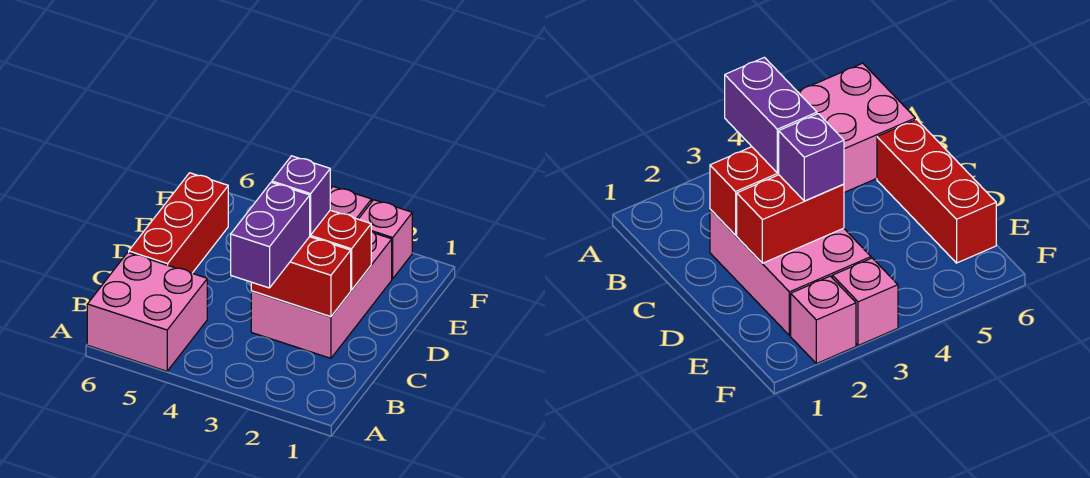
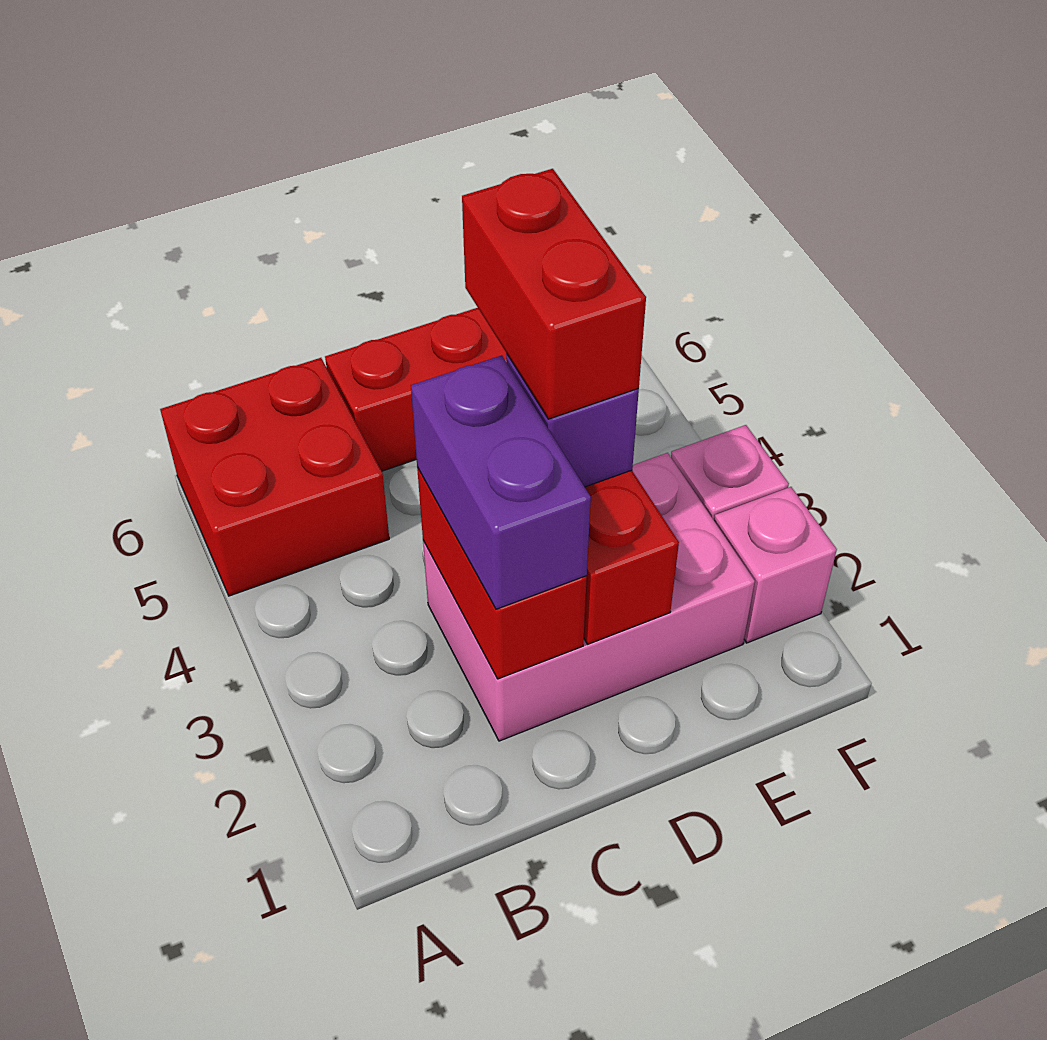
pink 2x2 brick [87,252,207,371] -> red 2x2 brick [160,358,389,596]
purple 1x2 brick [231,182,310,288] -> purple 1x2 brick turned to [411,355,591,609]
none -> red 1x2 brick [462,169,646,419]

